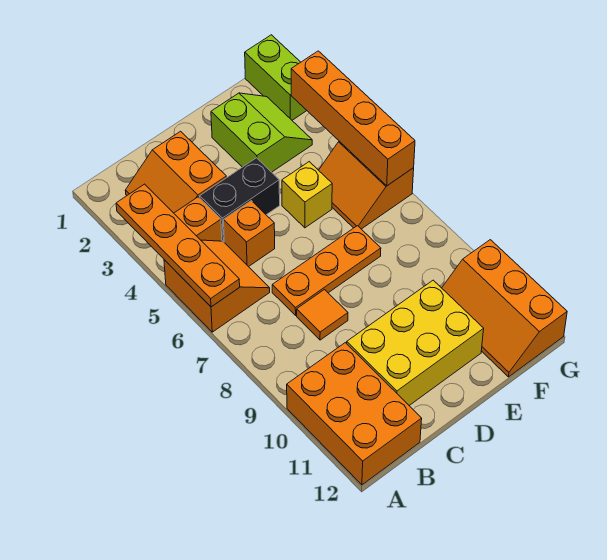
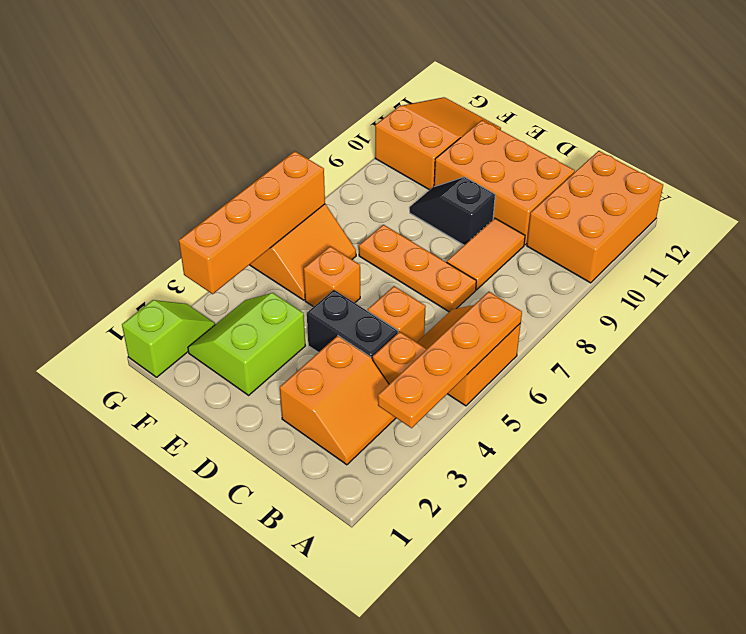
orange 1x1 tile [297,290,348,340] -> orange 1x2 tile [447,218,525,290]
yellow 2x3 brick [347,280,484,405] -> orange 2x3 brick [434,120,575,245]
none -> black 1x2 slope [410,177,495,245]
yellow 1x1 brick [282,162,332,228] -> orange 1x1 brick [304,246,360,307]
orange 2x3 slope [442,240,567,377] -> orange 2x3 slope turned to [375,97,501,190]
lime 1x2 brick [245,35,307,120] -> lime 1x2 slope [122,300,215,377]

